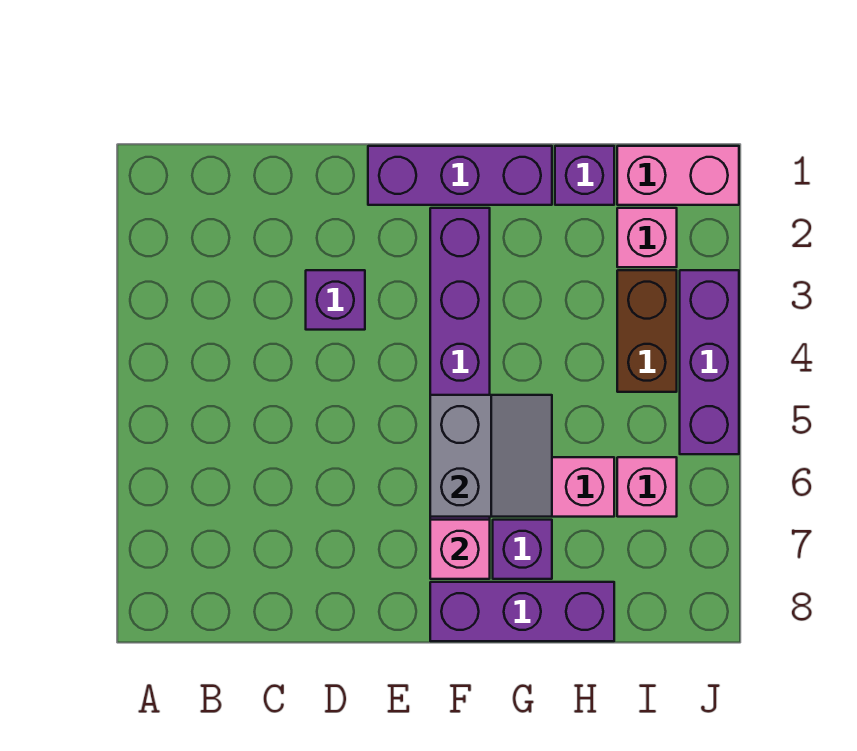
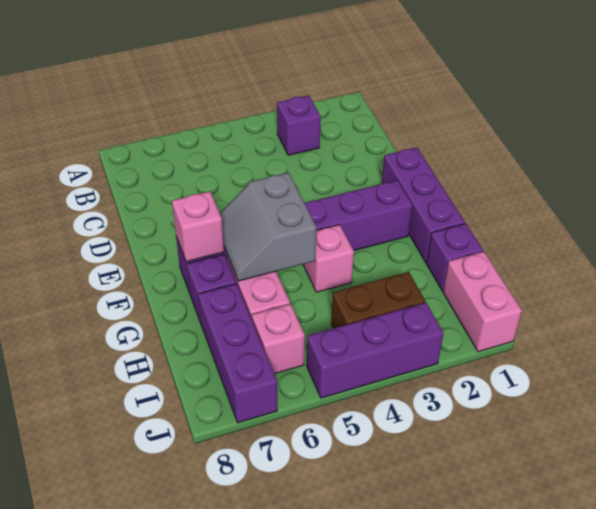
purple 1x1 brick [306,270,365,330] -> purple 1x1 brick moved to [277,95,321,155]
grey 2x2 slope [430,395,552,517] -> grey 2x2 slope turned to [220,173,317,281]
purple 1x3 brick [430,582,614,641] -> purple 1x3 brick moved to [198,284,277,423]
pink 1x1 brick [617,208,677,267] -> pink 1x1 brick moved to [303,225,354,292]

